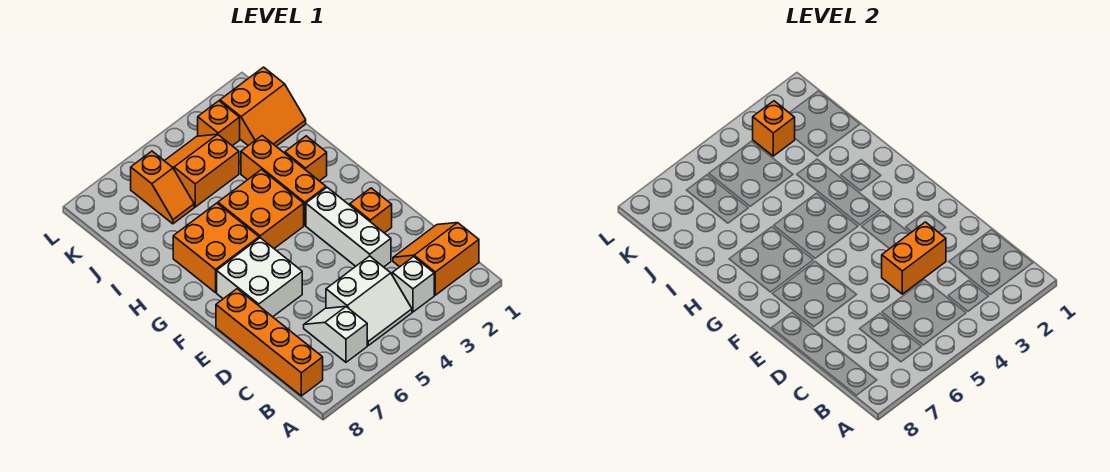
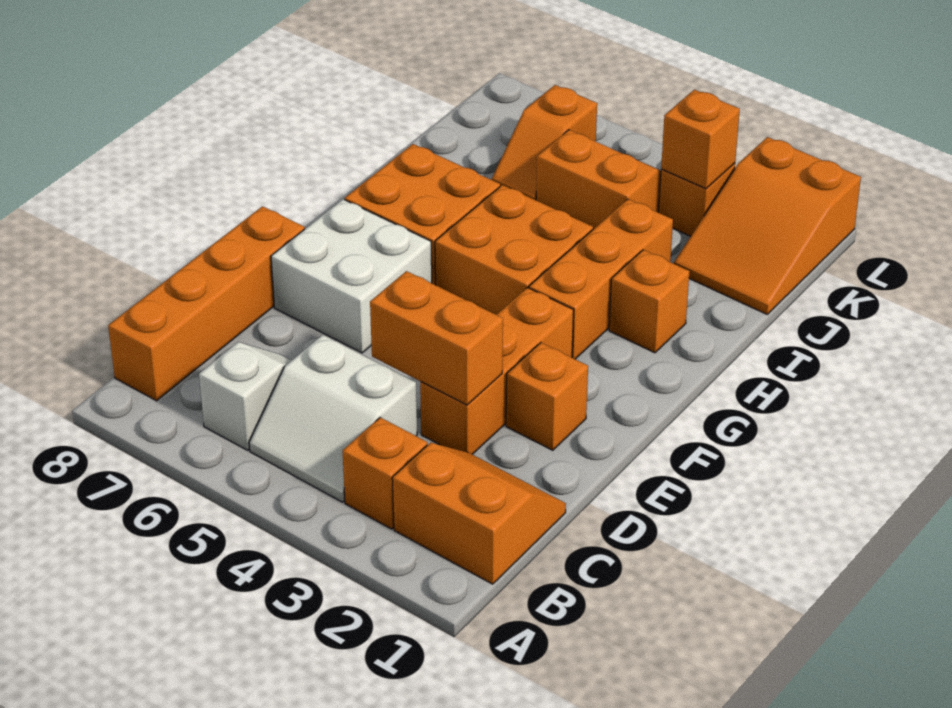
white 1x1 brick [392,257,434,312] -> orange 1x1 brick [343,417,427,529]
white 1x3 brick [306,188,391,267] -> orange 1x3 brick [420,288,573,454]
orange 2x2 slope [220,67,306,146] -> orange 2x3 slope [674,137,861,314]

